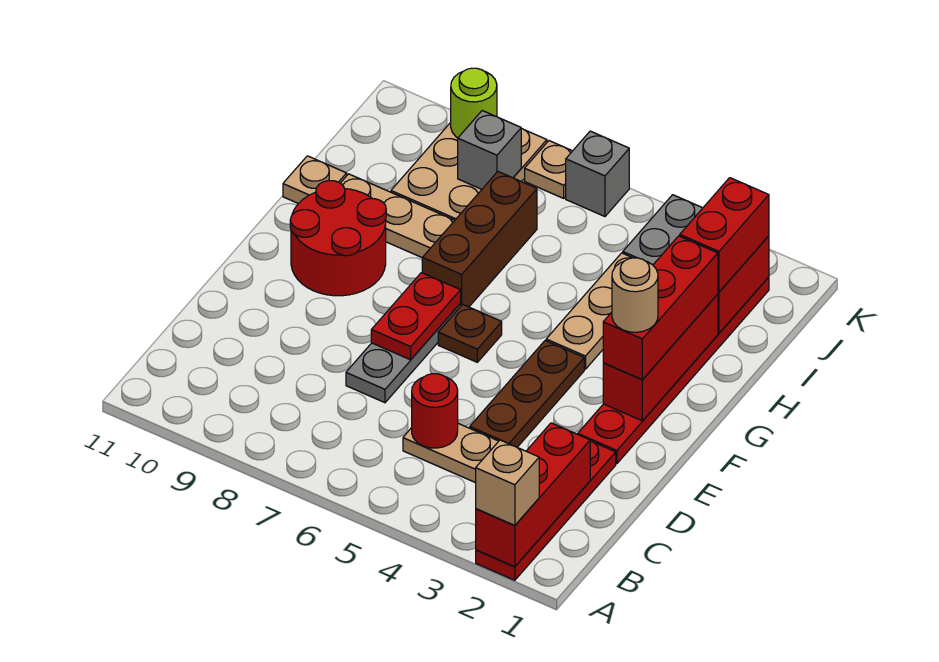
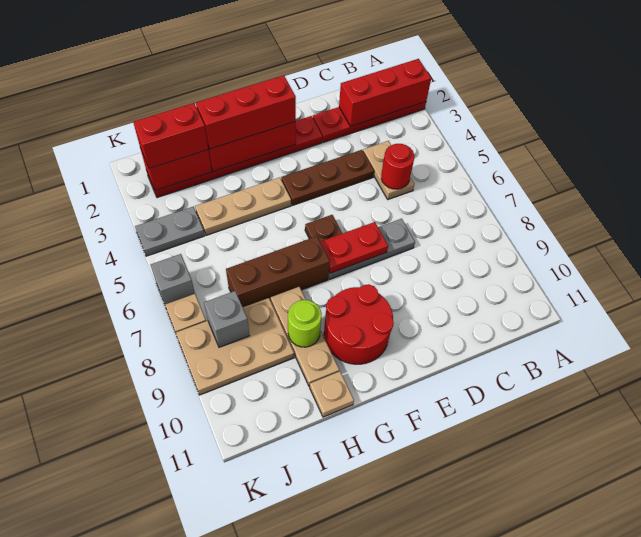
tan 1x1 brick [476,440,539,525] -> none
tan 1x1 round brick [612,258,658,332] -> none
lime 1x1 round brick [451,68,497,138] -> lime 1x1 round brick moved to [288,300,322,347]

